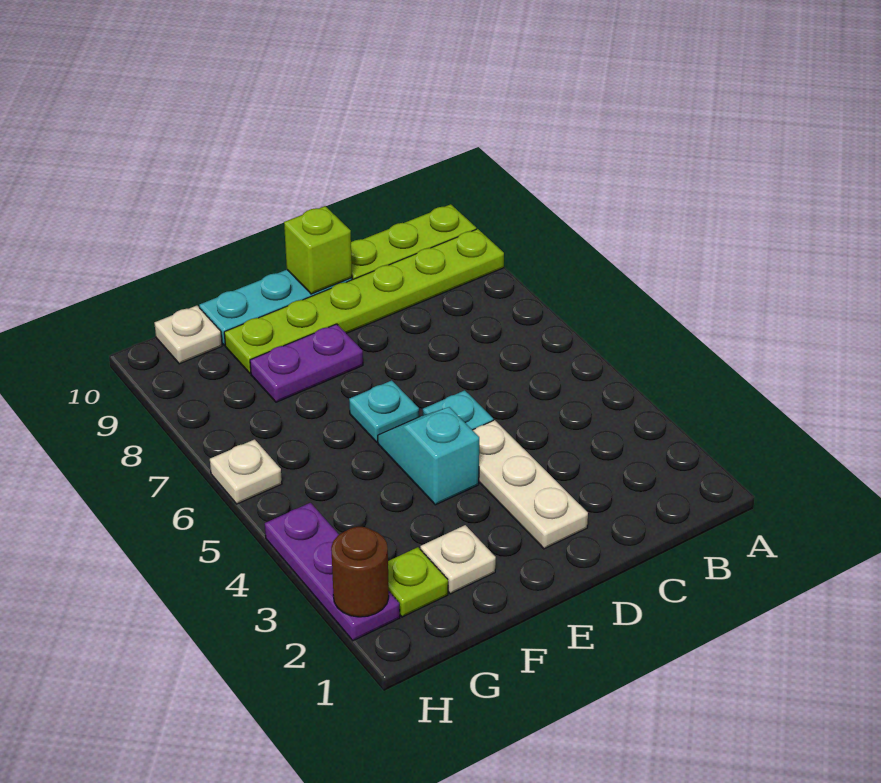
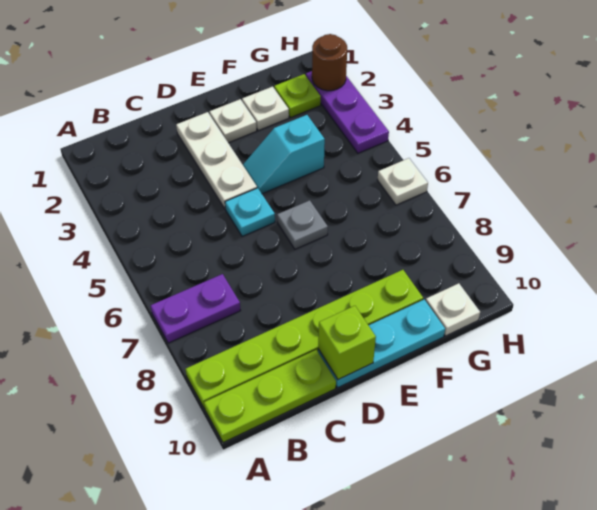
none -> white 1x1 plate [210,99,257,143]
cyan 1x2 slope [378,407,479,505] -> cyan 1x2 slope turned to [243,115,325,194]
cyan 1x1 plate [349,380,419,442] -> grey 1x1 plate [277,200,328,249]
purple 1x2 plate [250,324,363,402] -> purple 1x2 plate moved to [151,274,241,343]

